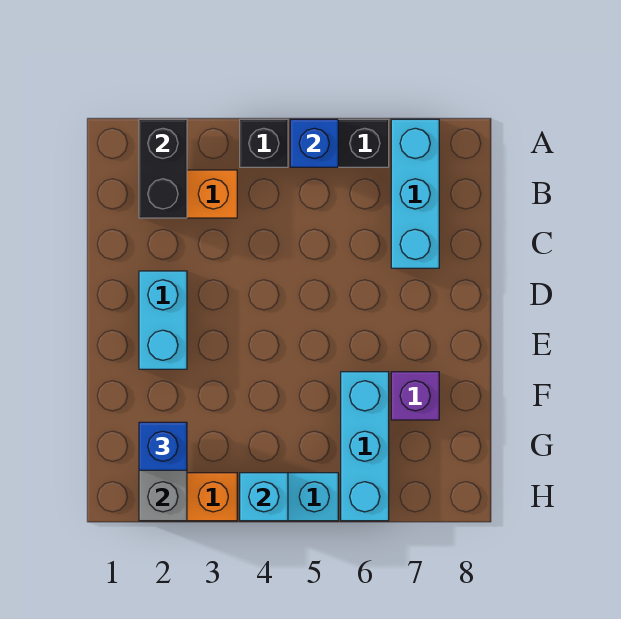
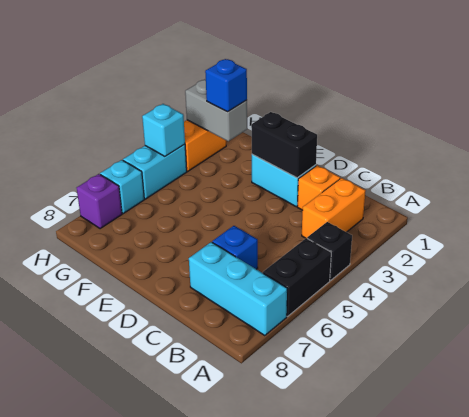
black 1x2 brick [139,119,187,218] -> black 1x2 brick moved to [251,112,317,178]
blue 1x1 brick [290,119,338,167] -> blue 1x1 brick moved to [212,226,258,269]
none -> orange 1x1 brick [297,165,340,210]
cyan 1x3 brick [341,372,389,521] -> cyan 1x1 brick [100,160,144,214]
purple 1x1 brick [391,372,439,420] -> purple 1x1 brick moved to [77,174,122,229]

